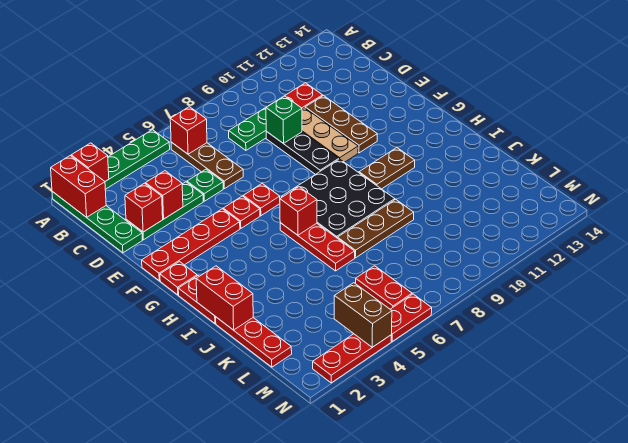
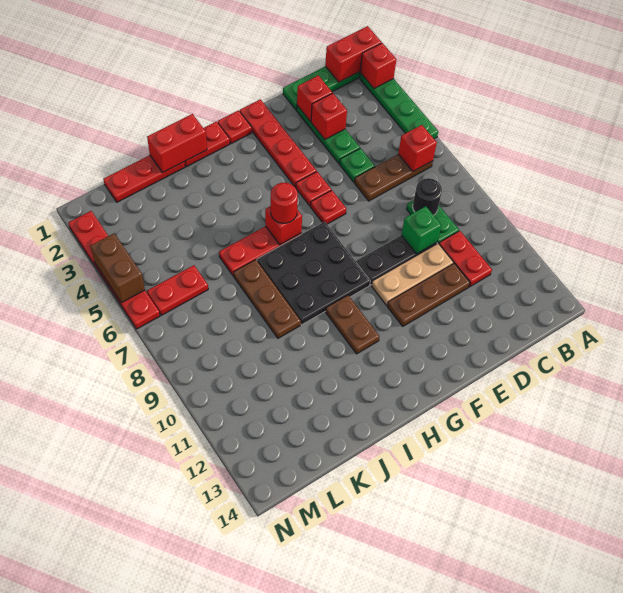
none -> black 1x1 round brick [413,178,442,215]
none -> red 1x1 round brick [271,183,298,223]
brown 1x2 brick [334,283,392,347] -> brown 1x2 brick turned to [91,233,145,303]

